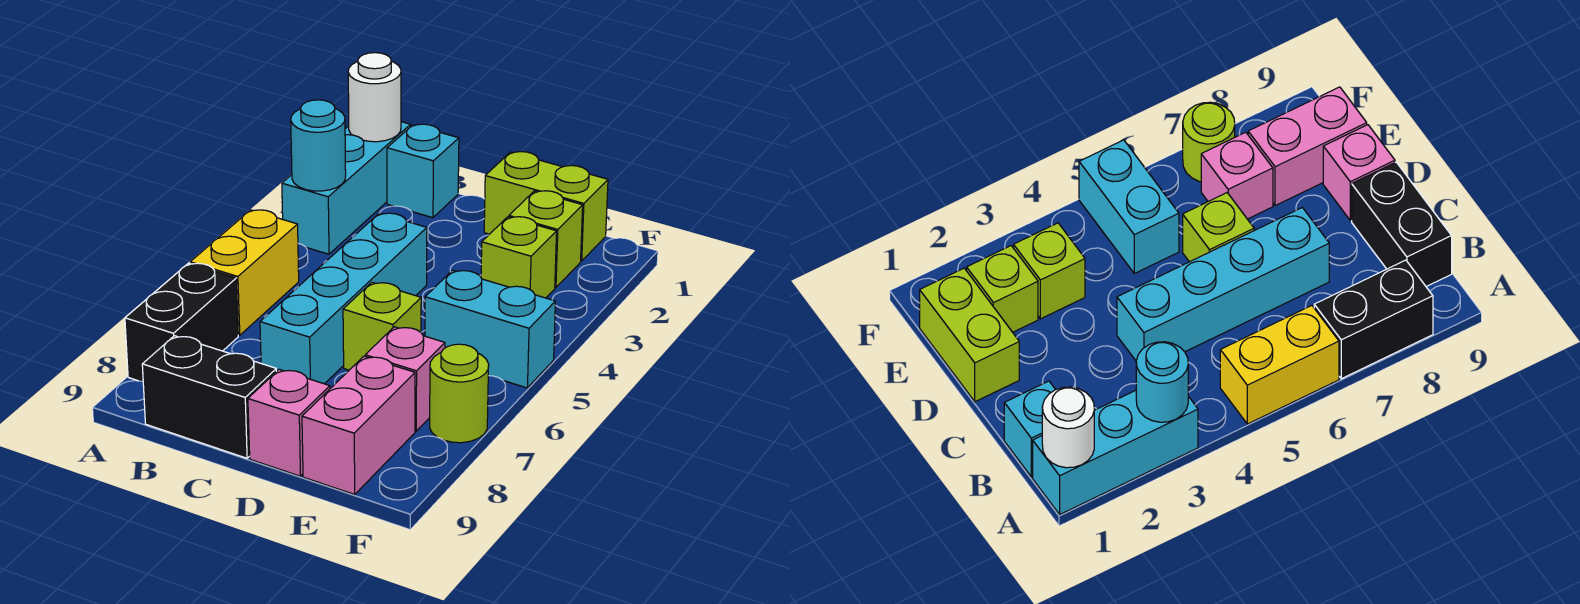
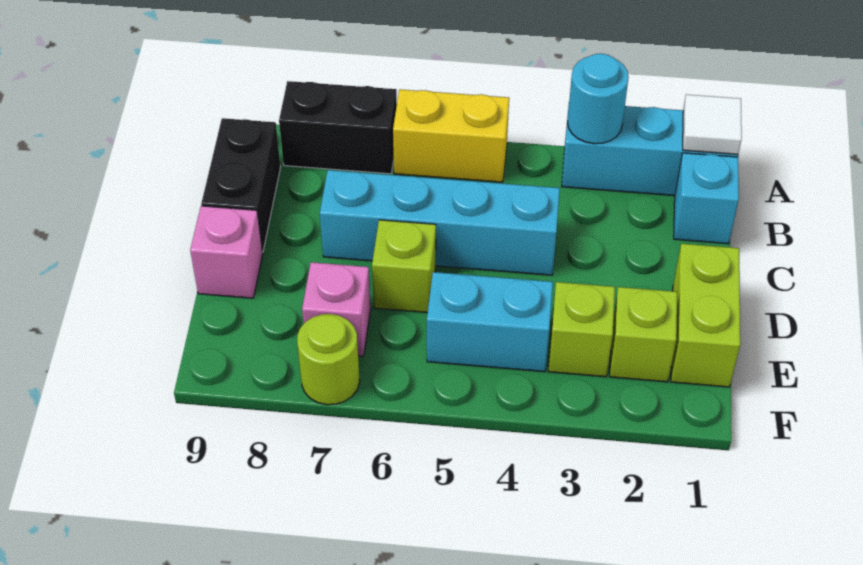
white 1x1 round brick [348,53,401,142] -> white 1x1 tile [683,94,742,154]
cyan 1x2 brick [425,270,555,388] -> cyan 1x2 brick turned to [427,272,553,372]
pink 1x2 brick [302,356,415,494] -> none

